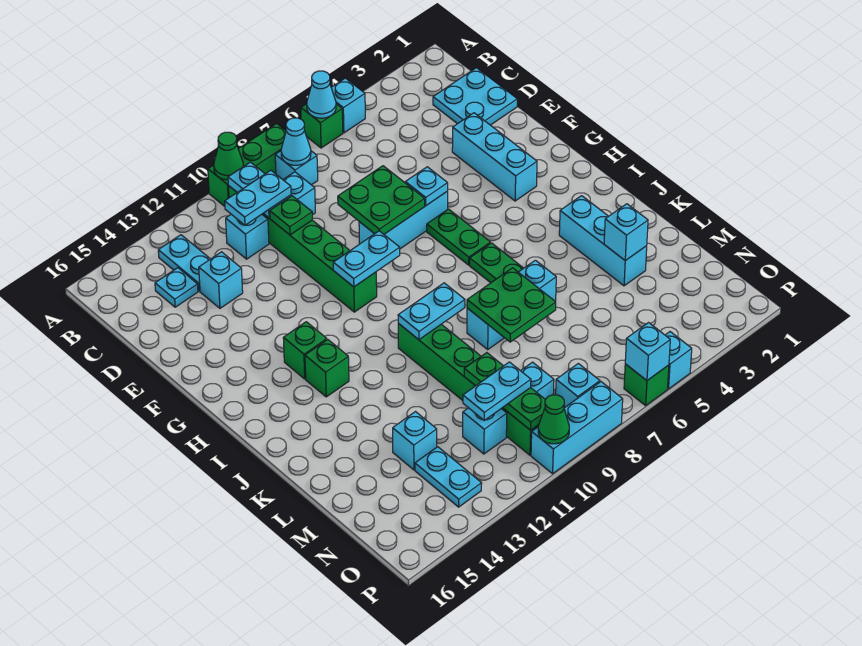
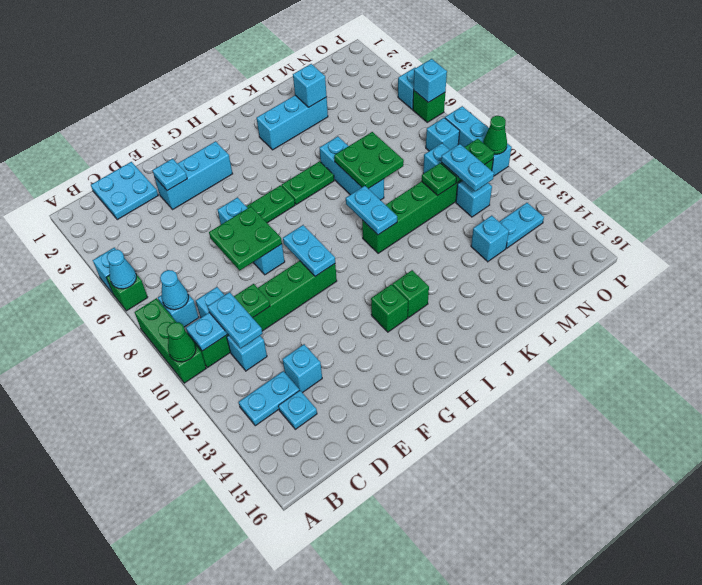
cyan 1x1 plate [405,167,448,205] -> cyan 1x1 plate moved to [153,159,187,191]

